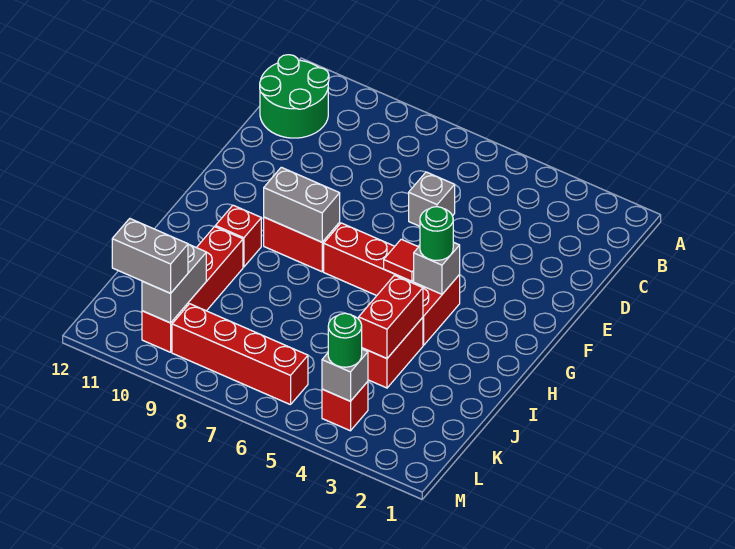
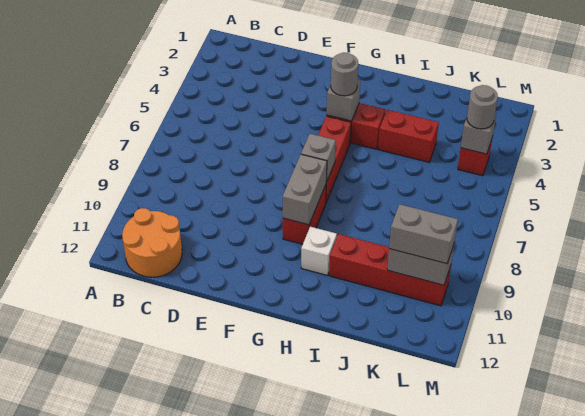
green 2x2 round brick [260,55,329,138] -> orange 2x2 round brick [122,208,182,277]
grey 1x1 brick [409,172,455,226] -> grey 1x1 brick moved to [301,134,336,182]
green 1x1 round brick [420,207,453,260] -> grey 1x1 round brick [331,53,358,96]
red 1x1 tile [384,239,418,281] -> none
red 1x1 brick [215,205,261,267] -> white 1x1 brick [301,227,337,275]
red 1x2 brick [359,275,423,358] -> none
green 1x1 round brick [328,313,362,367] -> grey 1x1 round brick [467,85,498,129]
red 1x4 brick [172,304,308,405] -> none
grey 1x2 brick [112,219,188,293] -> grey 1x2 brick turned to [389,204,458,264]

